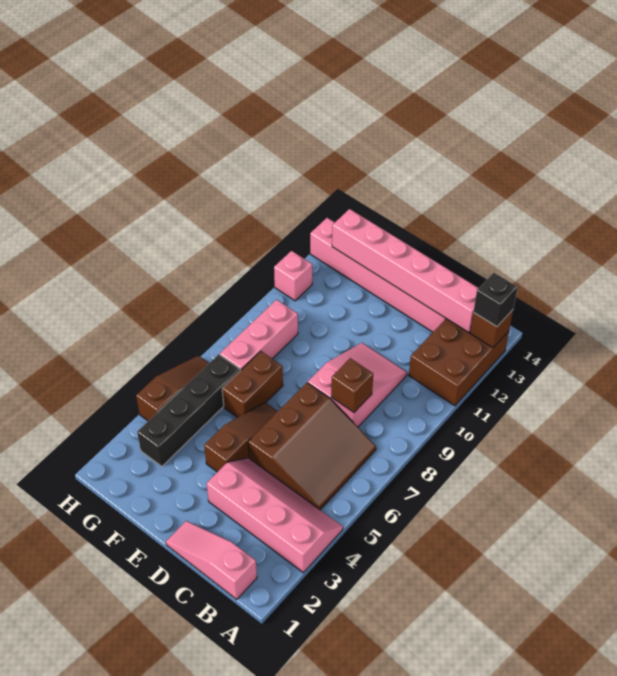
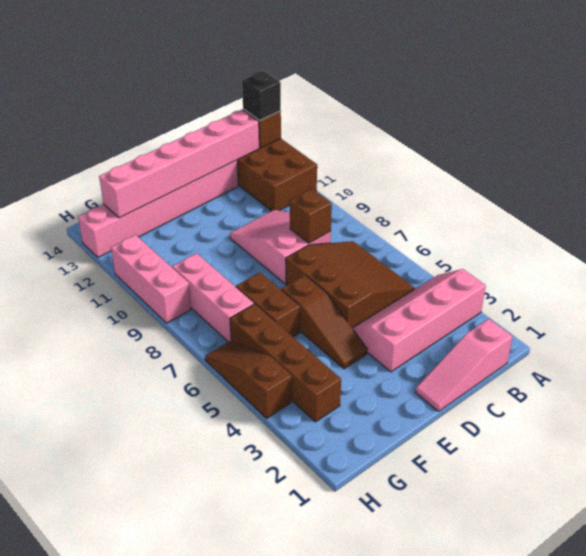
brown 1x3 slope [204,402,278,472] -> brown 1x3 slope turned to [282,275,368,369]
black 1x4 brick [137,354,240,466] -> brown 1x4 brick [230,304,341,422]
pink 1x1 brick [274,251,312,301] -> pink 1x3 brick [111,235,191,323]

